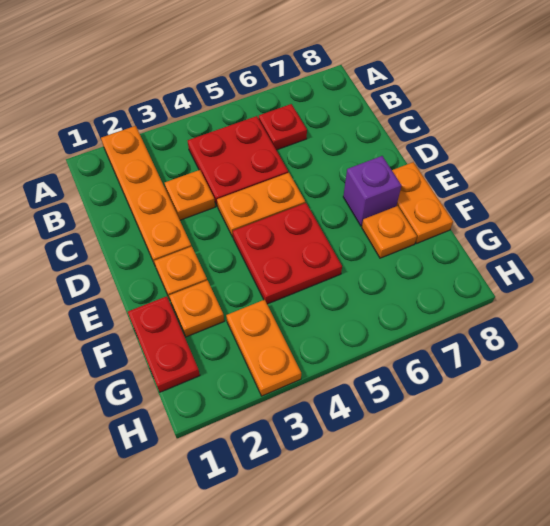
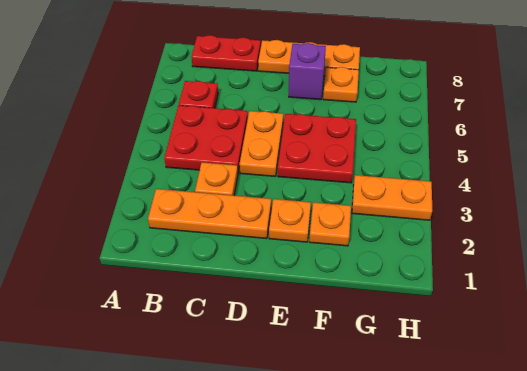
orange 1x4 plate [101,126,191,267] -> orange 1x3 plate [148,189,271,239]
orange 1x2 plate [392,162,453,243] -> orange 1x3 plate [258,40,360,76]
red 1x2 plate [128,296,200,392] -> red 1x2 plate moved to [191,35,261,71]

